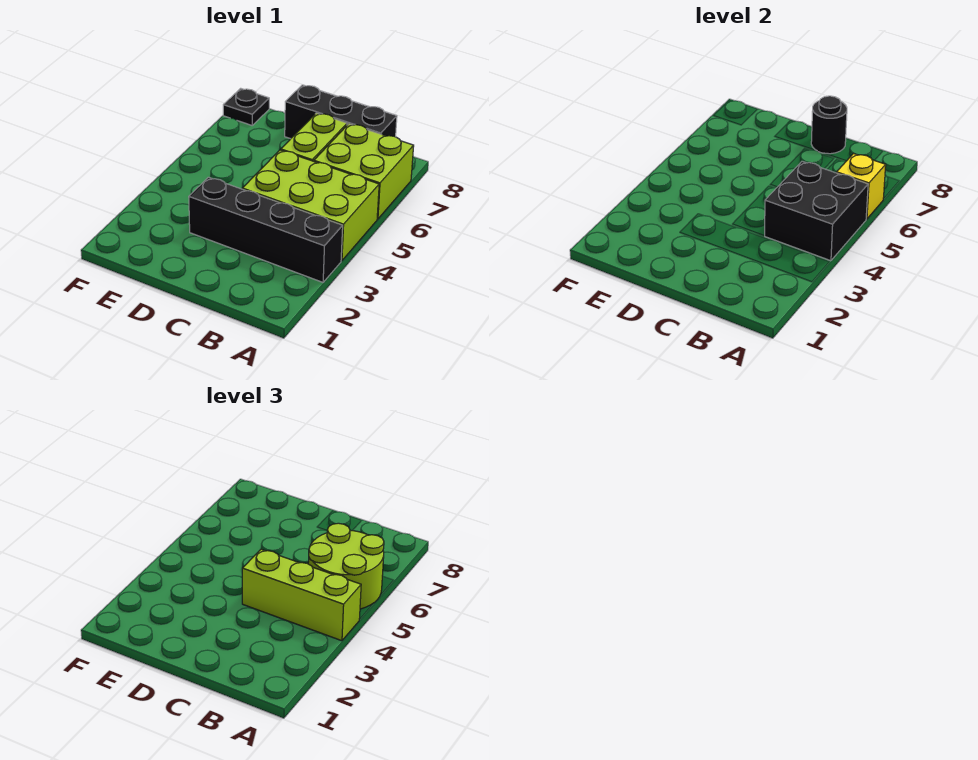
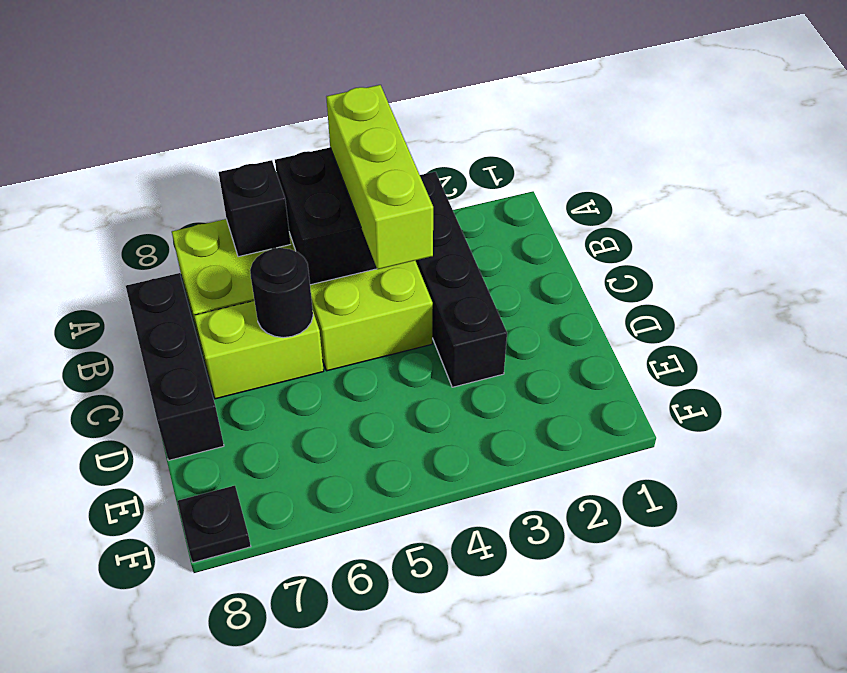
lime 2x2 round brick [308,523,384,609] -> none
yellow 1x1 brick [836,153,886,219] -> black 1x1 brick [219,160,291,257]
black 1x1 round brick [811,96,847,154] -> black 1x1 round brick moved to [250,248,313,338]

